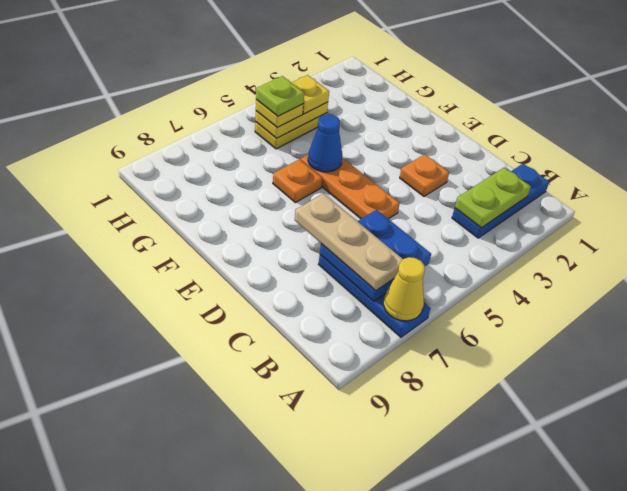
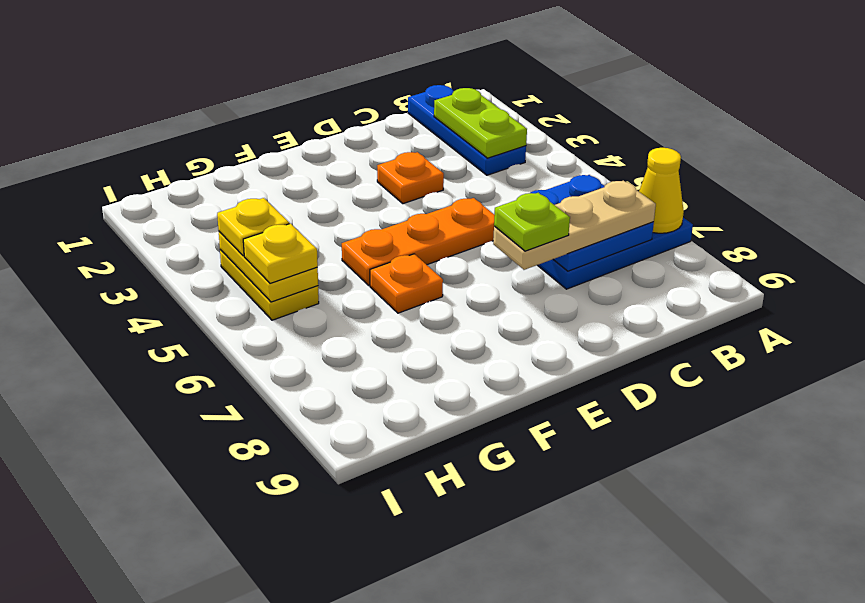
blue 1x1 cone [308,114,342,172] -> none
lime 1x1 plate [256,76,304,116] -> lime 1x1 plate moved to [494,193,570,251]

